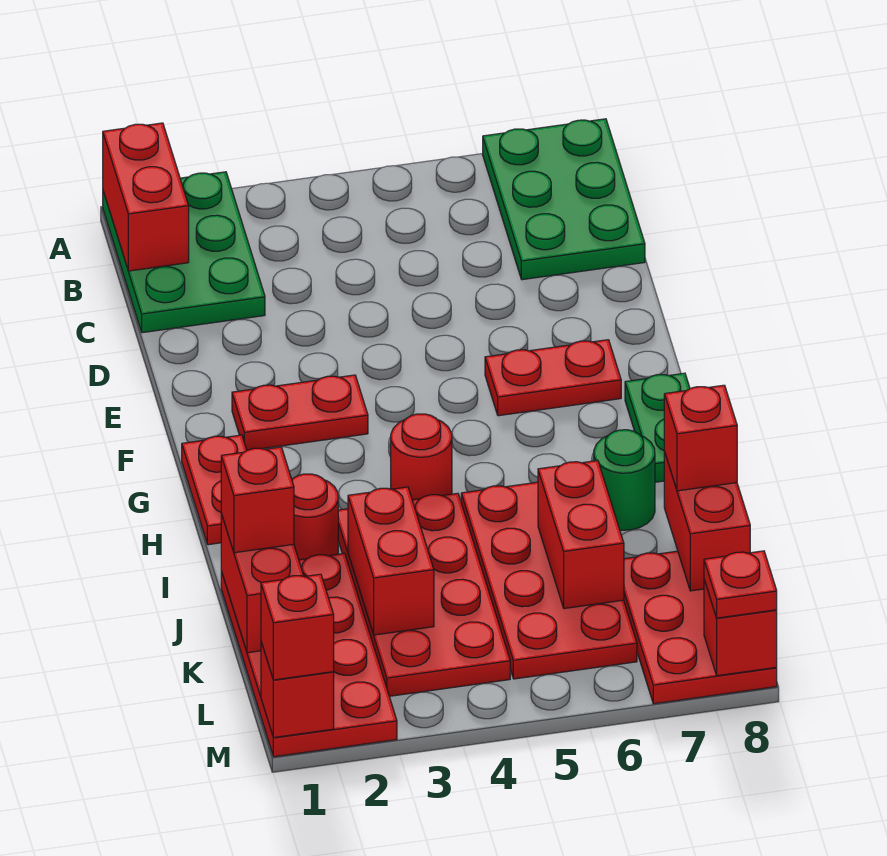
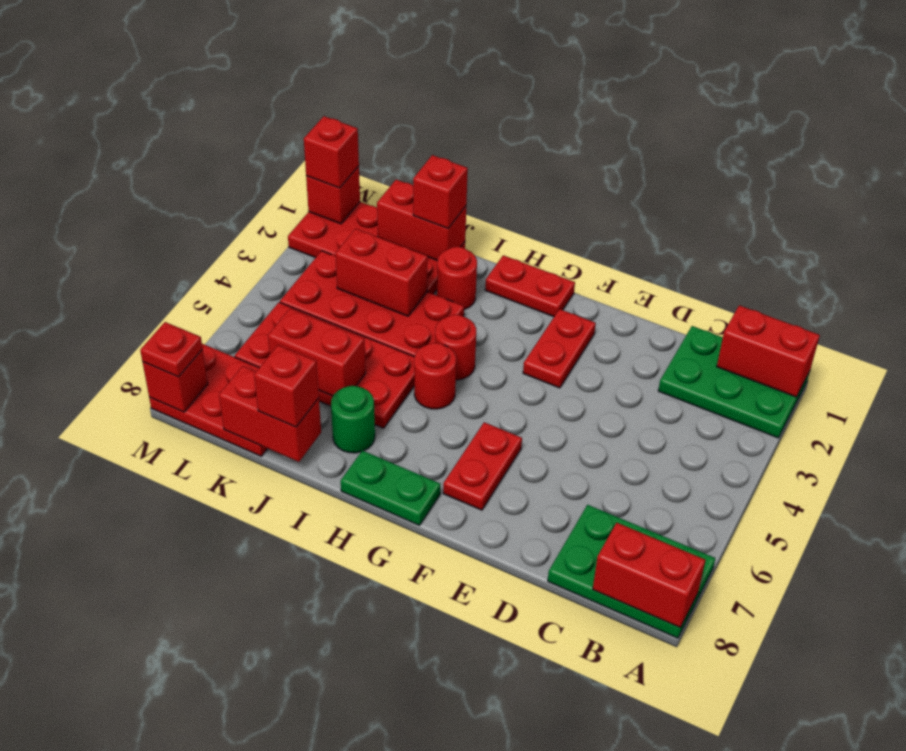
none -> red 1x2 brick [593,523,705,627]
none -> red 1x1 round brick [414,343,456,409]

